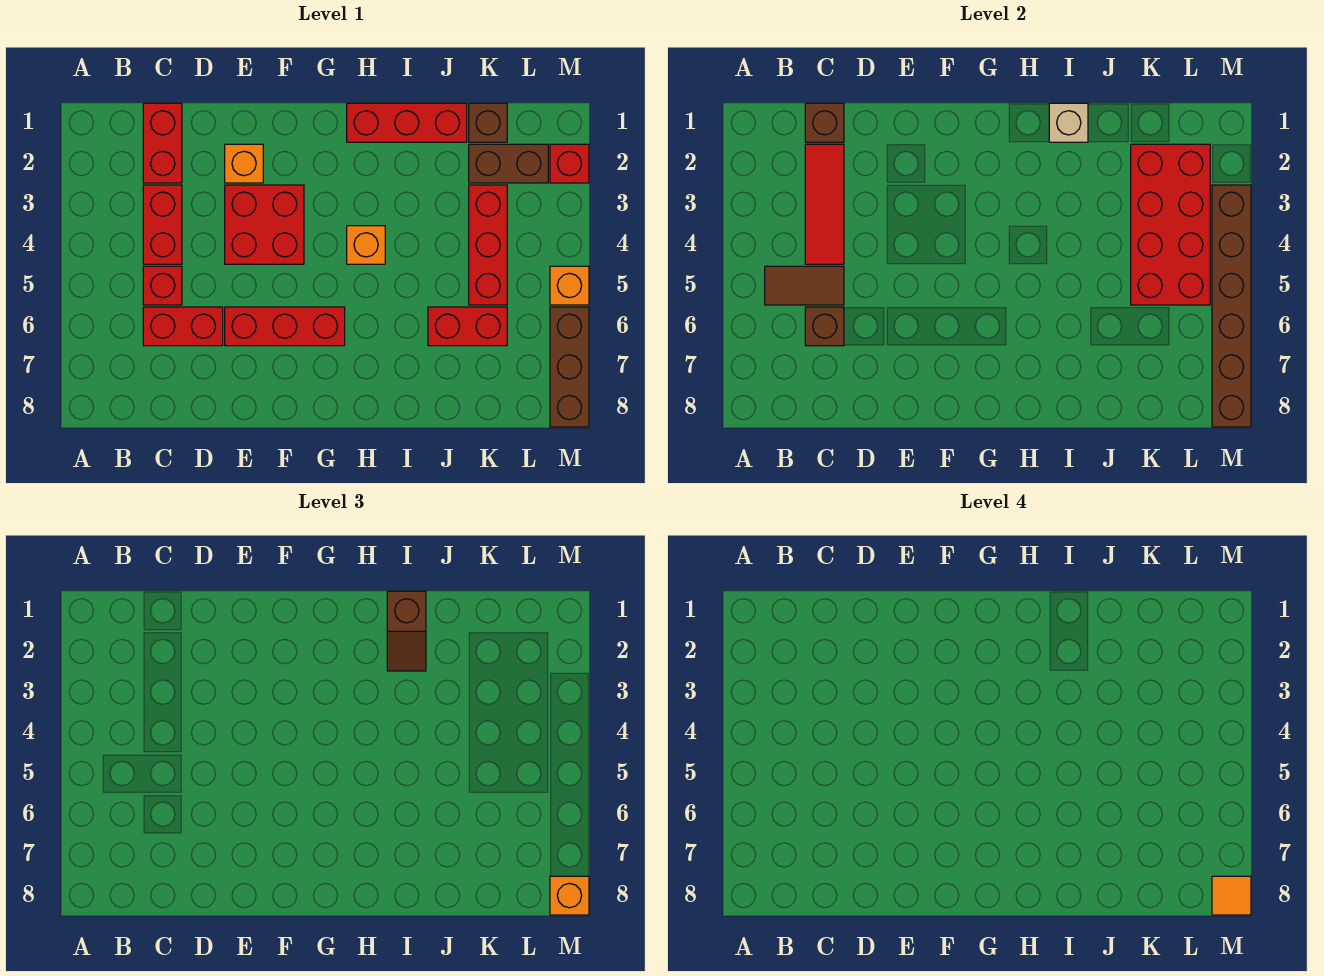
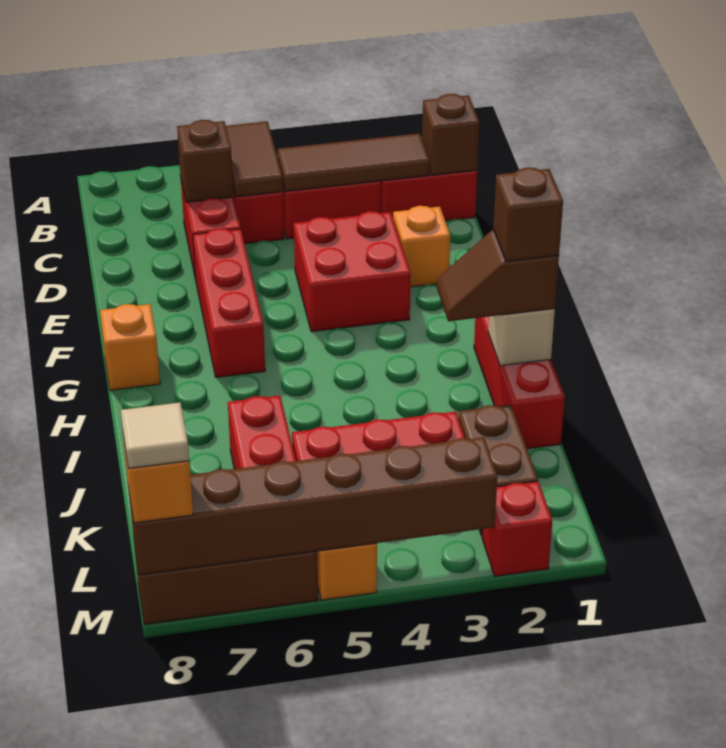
red 1x3 tile [805,144,844,264] -> brown 1x3 tile [277,133,430,191]
orange 1x1 brick [347,226,385,264] -> orange 1x1 brick moved to [100,304,160,390]
brown 1x1 brick [469,103,507,142] -> brown 1x1 brick moved to [493,168,563,262]
red 2x4 brick [1131,144,1210,305] -> none
orange 1x1 tile [1212,876,1251,915] -> tan 1x1 tile [121,403,189,468]

